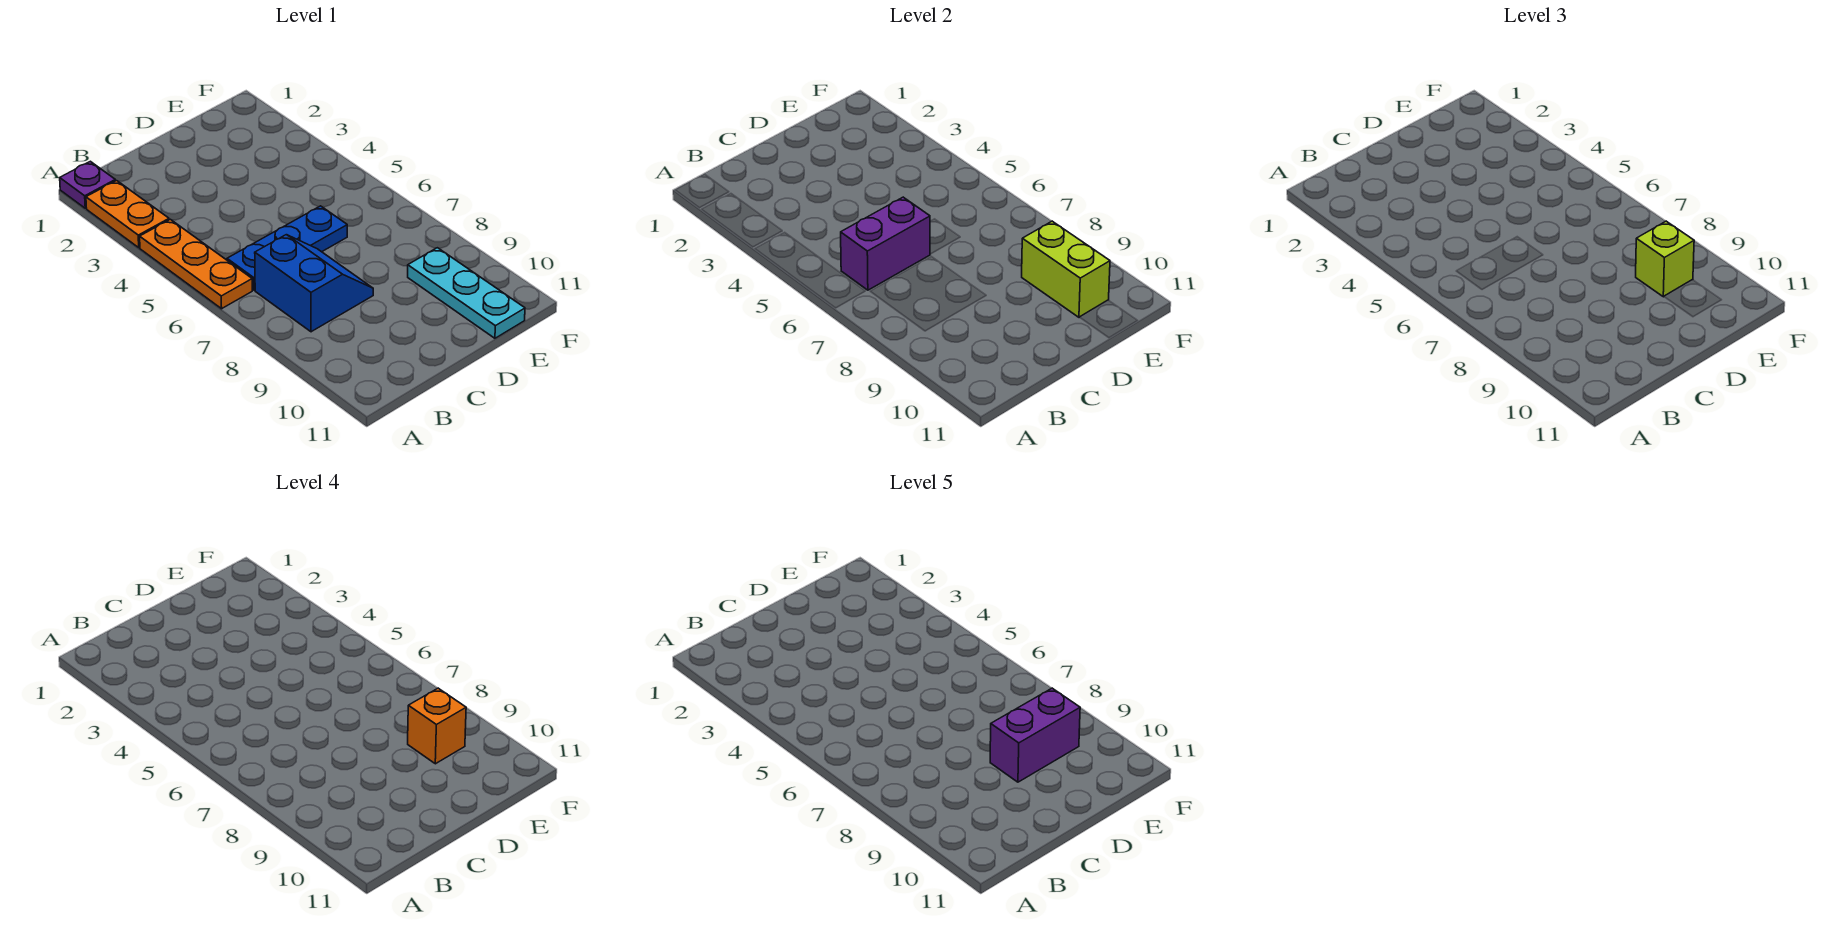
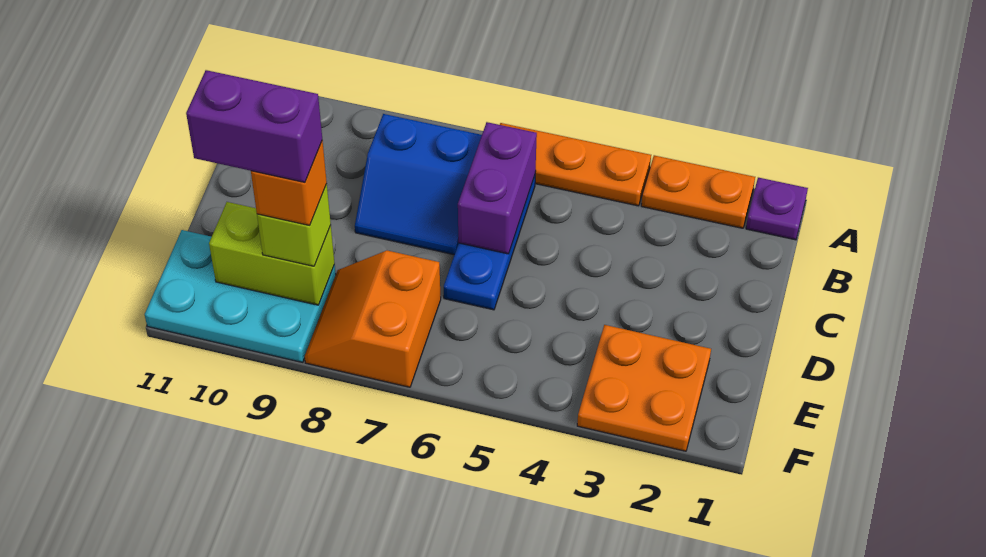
purple 1x2 brick [990,688,1080,782] -> purple 1x2 brick turned to [186,70,322,182]
none -> orange 2x2 plate [577,325,711,451]
none -> orange 2x2 slope [305,251,441,387]
cyan 1x3 plate [408,248,525,338] -> cyan 2x3 plate [145,230,336,362]

